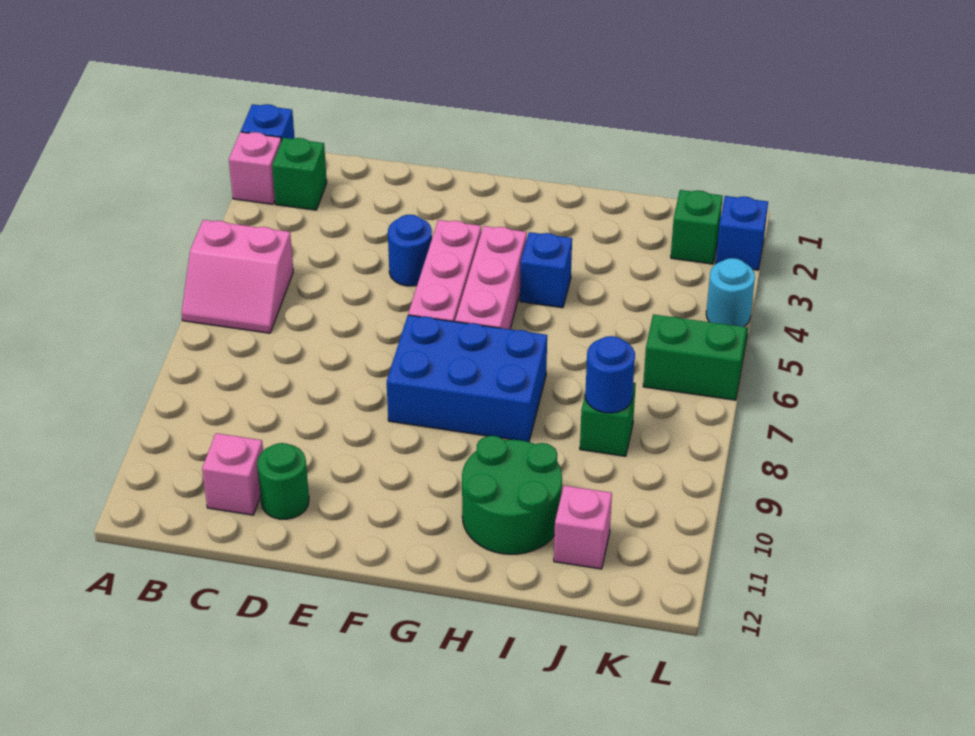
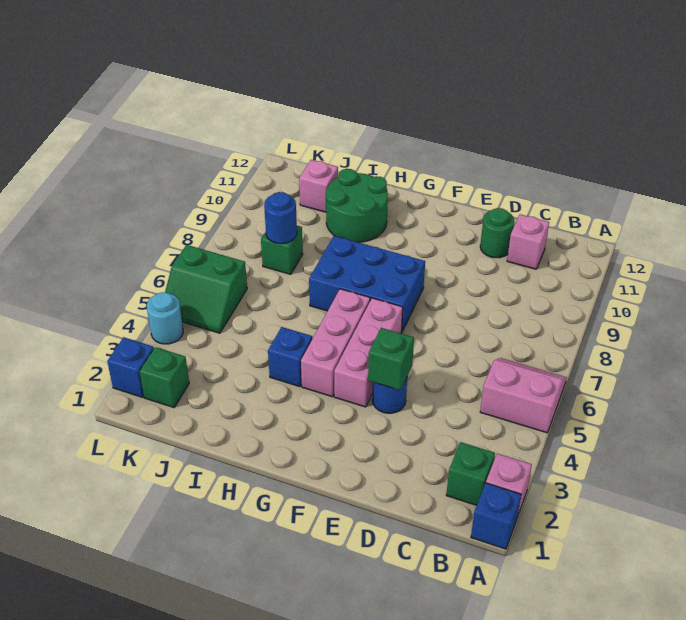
none -> green 1x1 brick [368,328,414,390]

